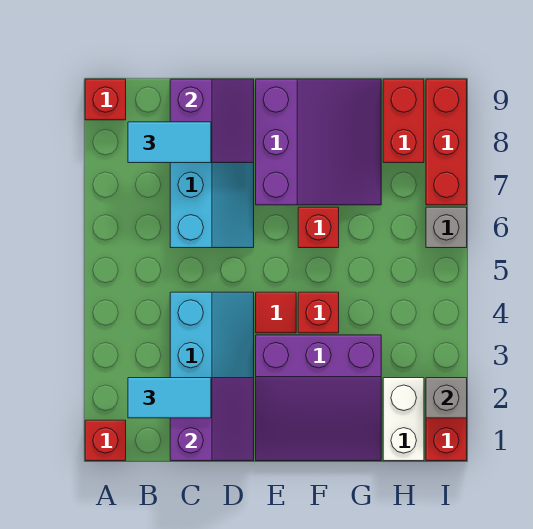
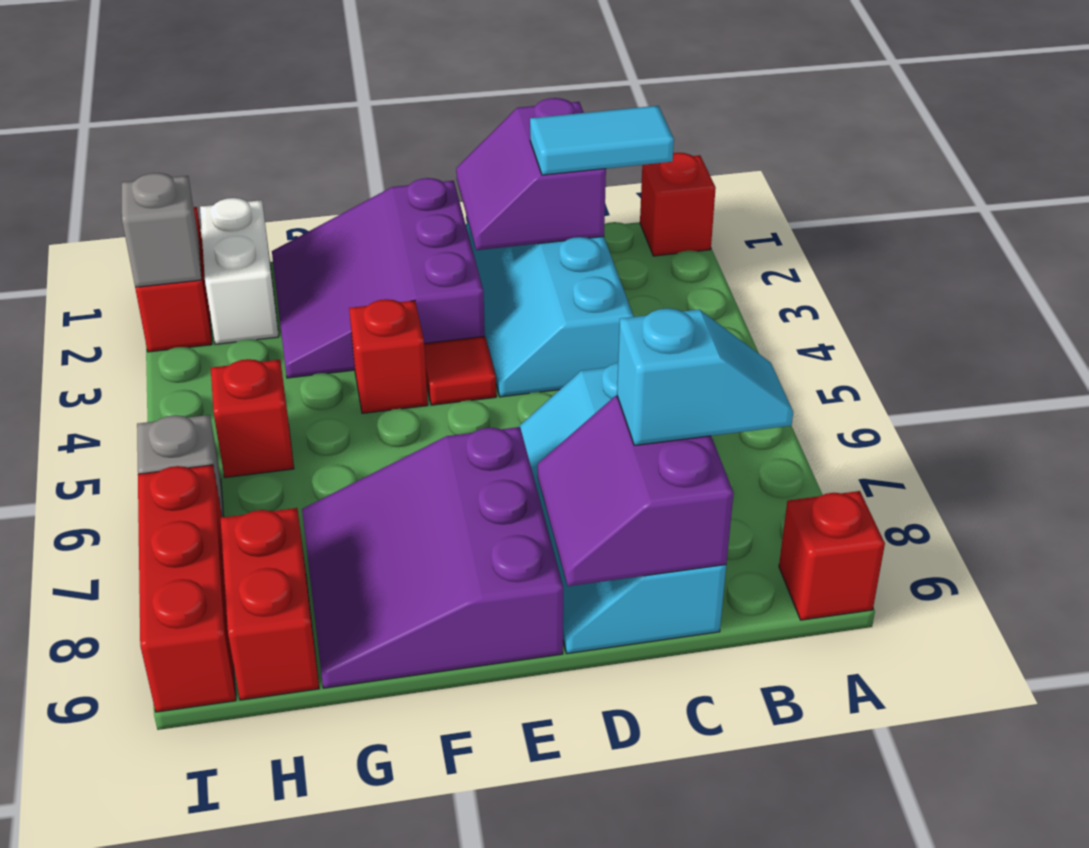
cyan 1x2 tile [128,122,211,163] -> cyan 1x2 slope [617,308,793,445]
purple 3x3 slope [256,335,381,461] -> purple 3x3 slope turned to [272,178,485,378]
red 1x1 brick [298,207,339,248] -> red 1x1 brick moved to [211,359,294,478]

